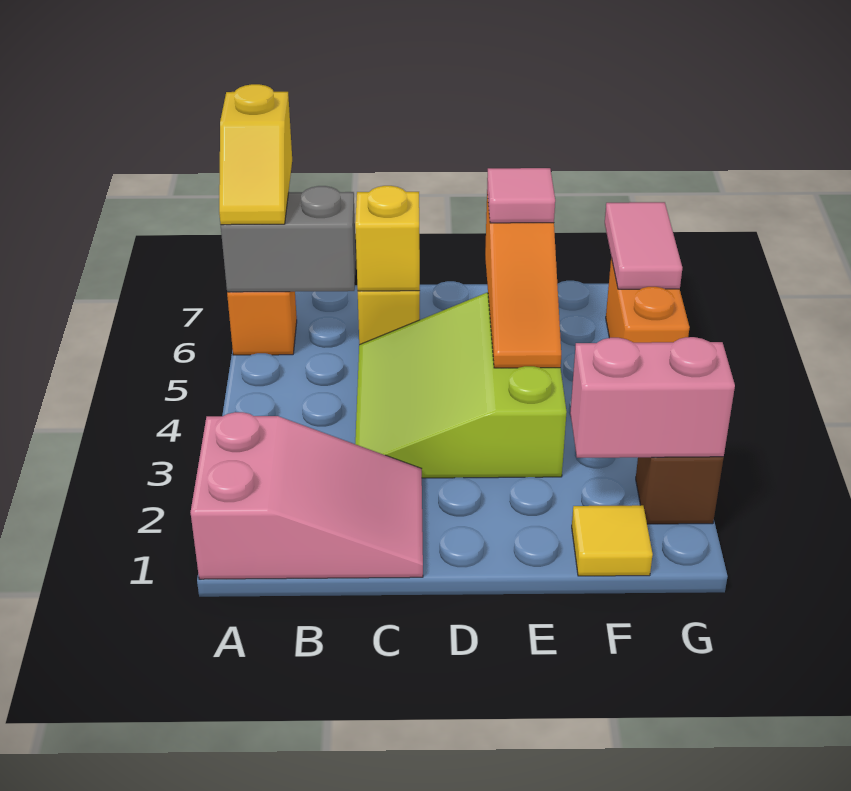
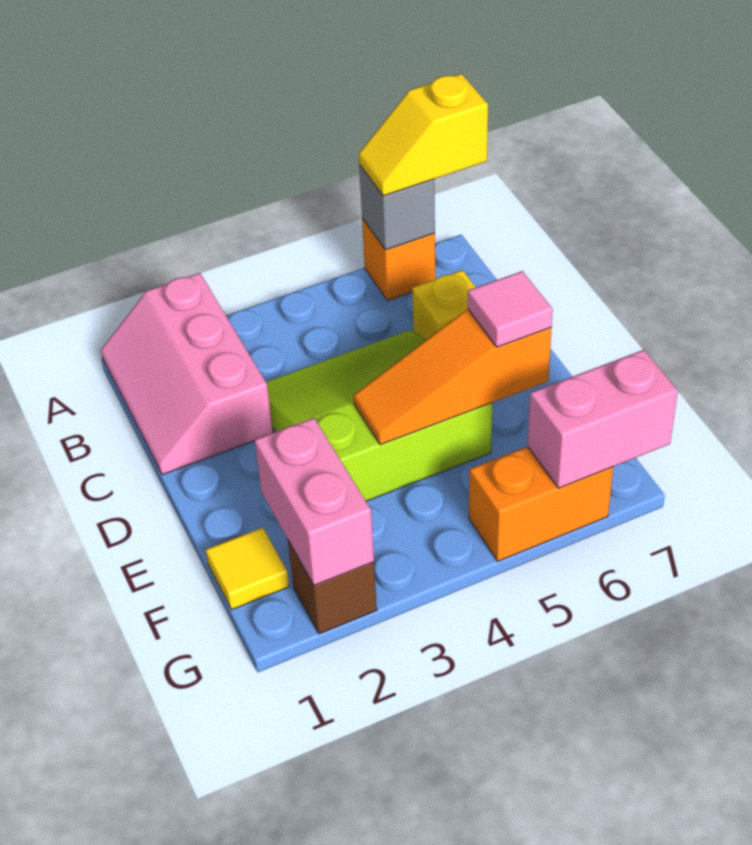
pink 2x3 slope [191,412,423,579] -> pink 2x3 slope turned to [101,273,273,475]
grey 1x2 brick [221,186,356,292] -> grey 1x1 brick [359,164,435,250]
yellow 1x1 brick [355,186,420,291] -> none
pink 1x2 tile [605,202,682,289] -> pink 1x2 brick [528,350,678,488]

